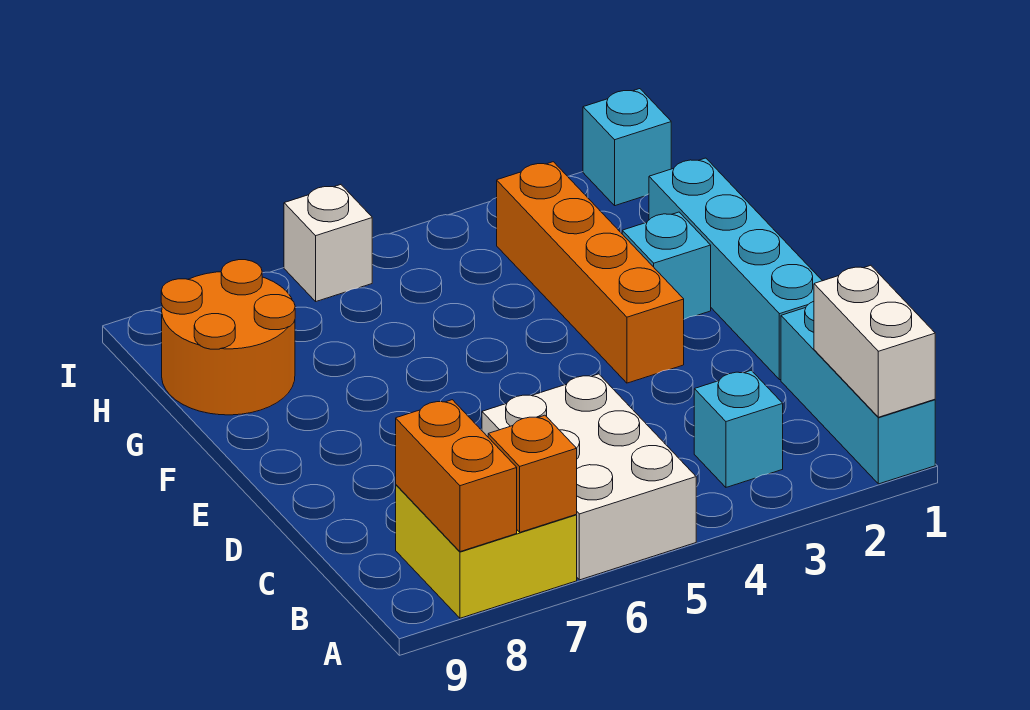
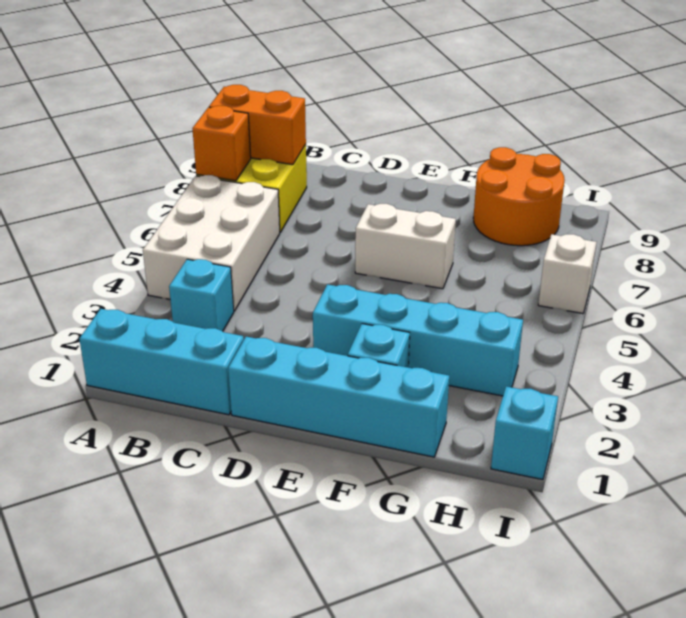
white 1x2 brick [814,265,935,417] -> white 1x2 brick moved to [355,204,456,289]
white 2x3 brick [482,374,696,580] -> white 2x3 brick turned to [143,175,280,311]
orange 1x4 brick [497,162,684,383] -> cyan 1x4 brick [313,284,523,396]

